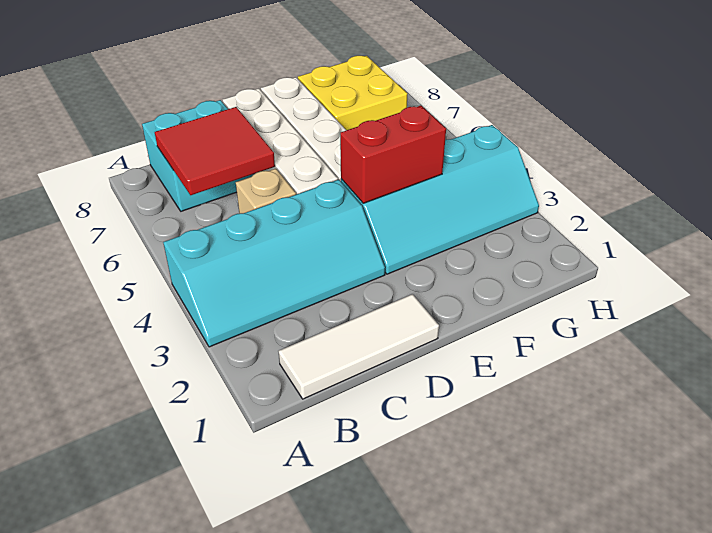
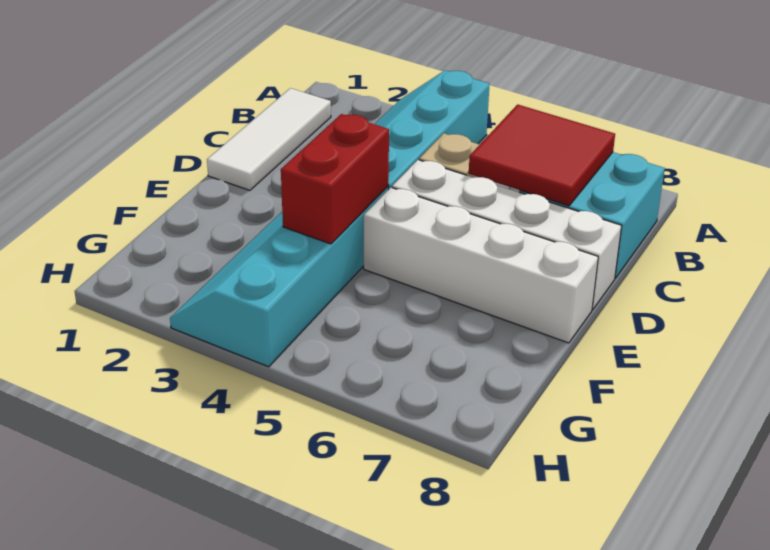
yellow 2x2 brick [298,56,408,130] -> none

